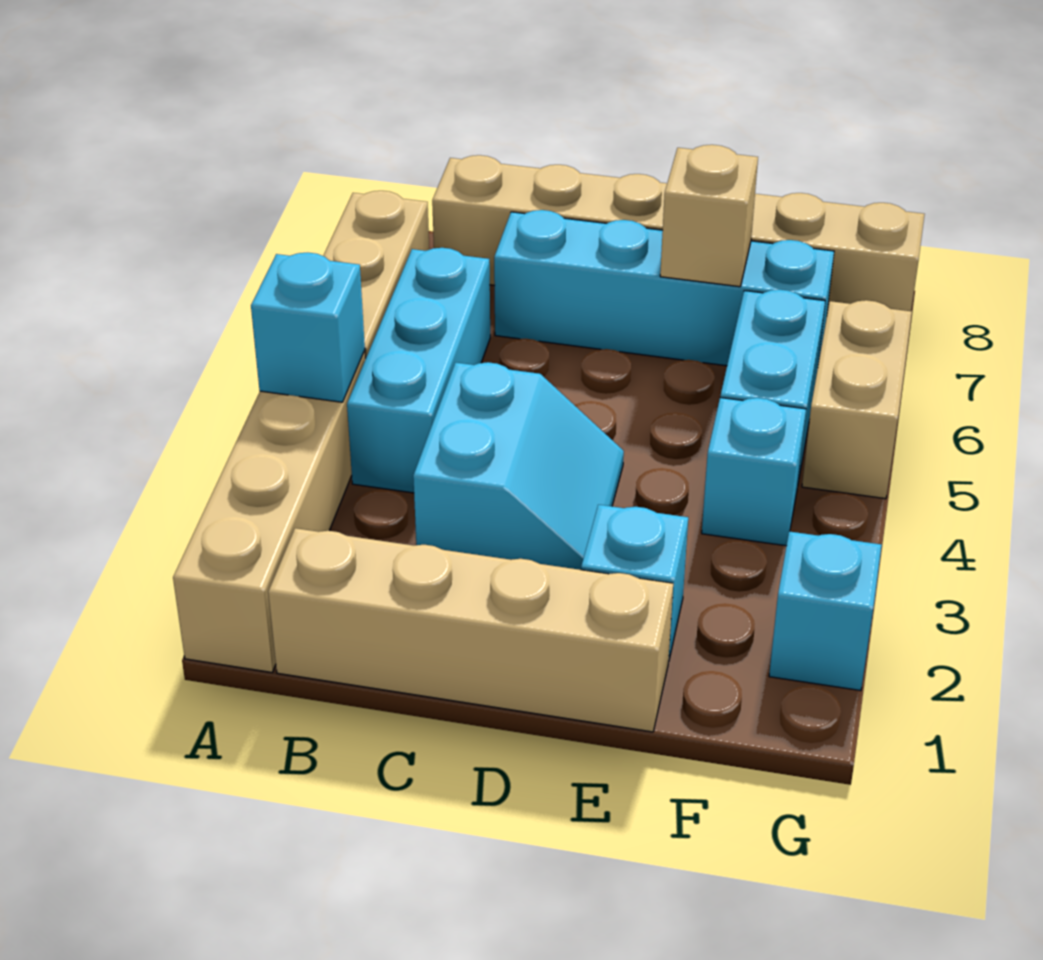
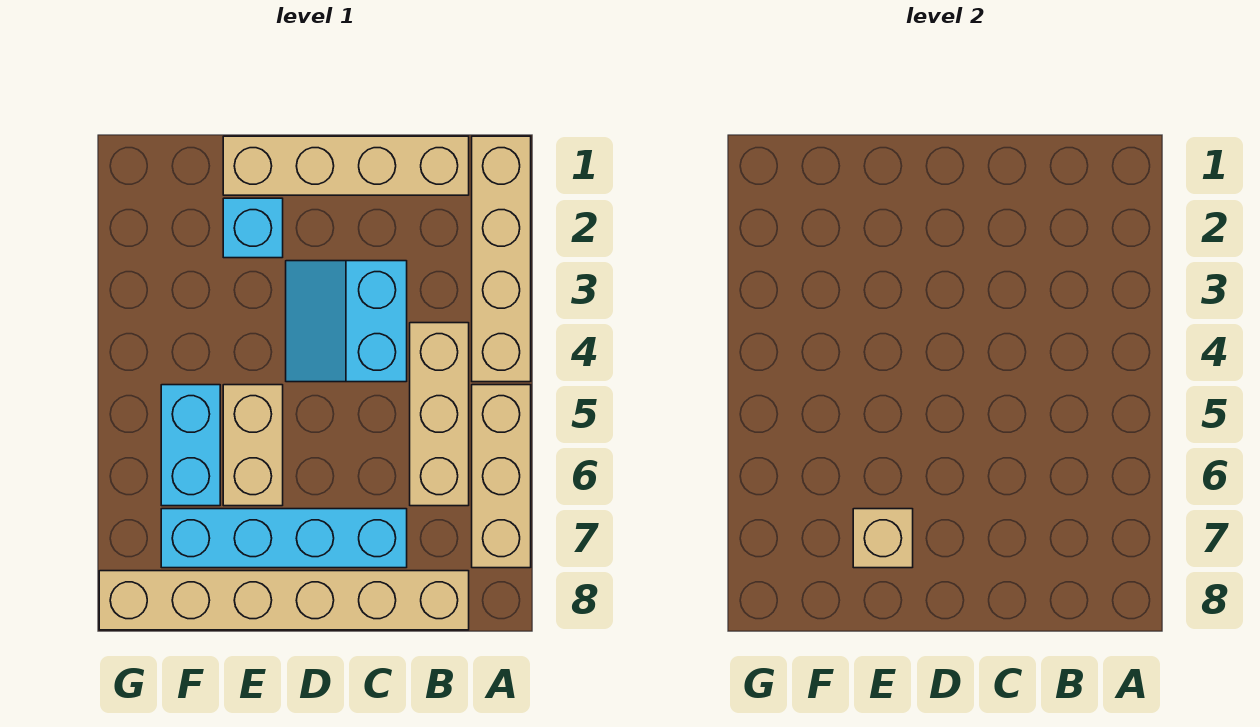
cyan 1x1 brick [251,253,365,402] -> none
cyan 1x3 brick [347,248,490,493] -> tan 1x3 brick [410,323,469,506]
cyan 1x1 brick [702,398,806,546] -> none
cyan 1x1 brick [769,531,882,691] -> none
tan 1x2 brick [802,300,912,499] -> tan 1x2 brick moved to [223,385,283,506]

